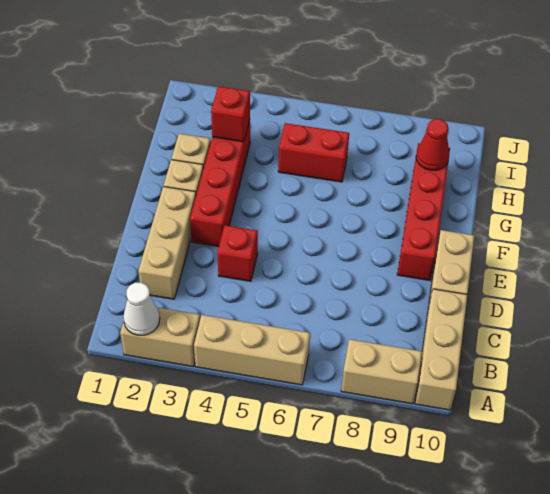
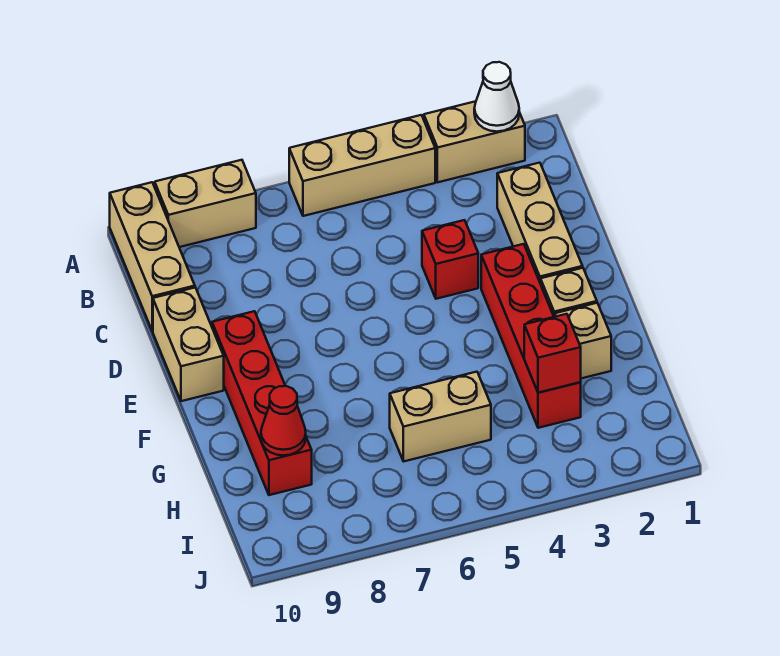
red 1x2 brick [278,123,349,182] -> tan 1x2 brick [390,372,491,461]

